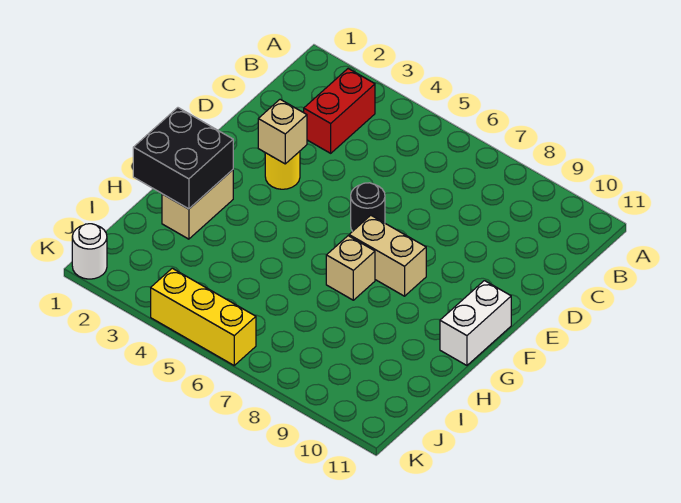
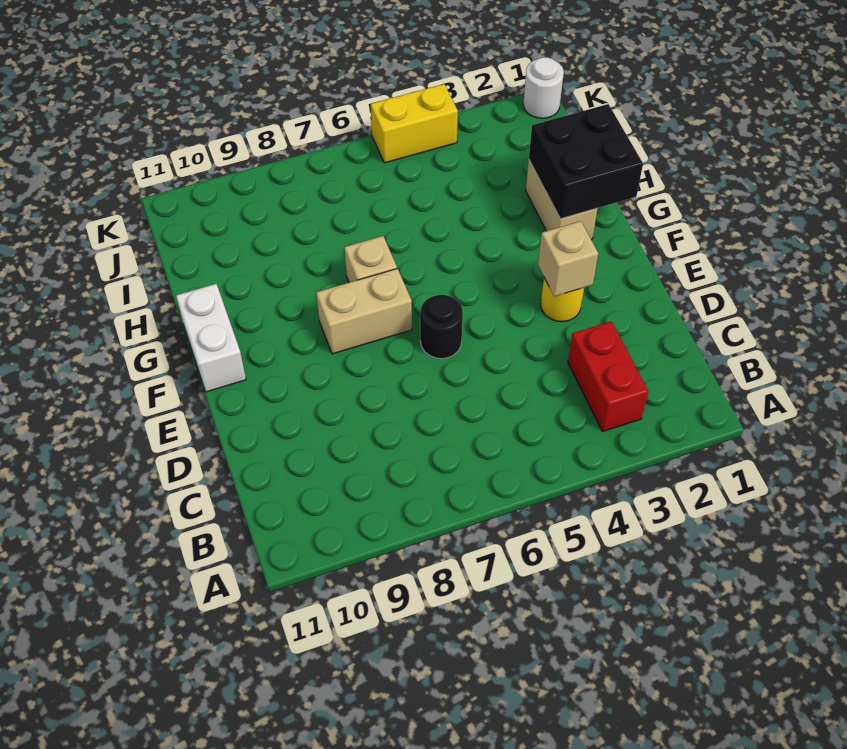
yellow 1x3 brick [151,268,256,365] -> yellow 1x2 brick [371,84,458,163]

